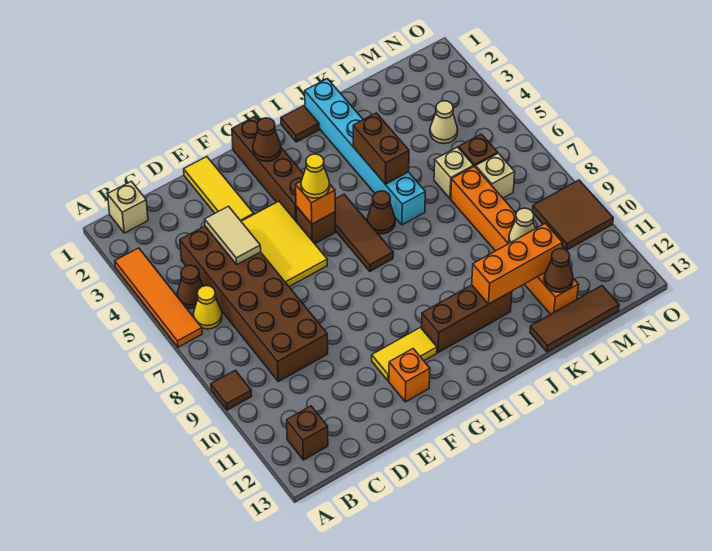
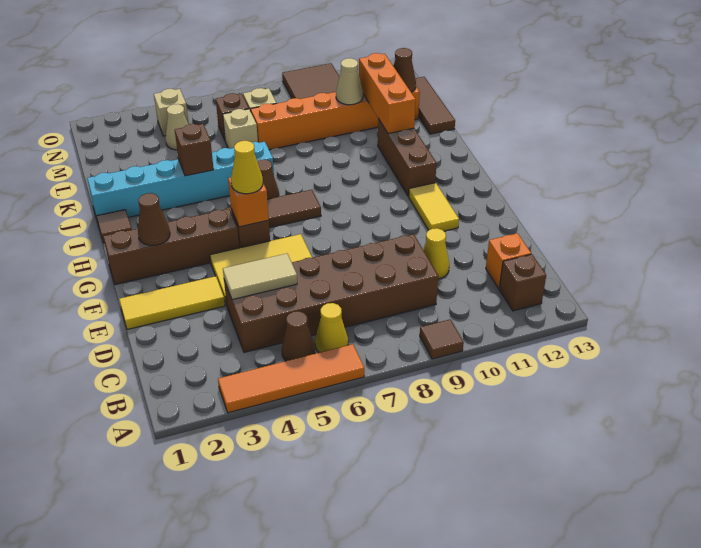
tan 1x1 brick [108,181,148,233] -> tan 1x1 brick moved to [154,89,189,136]
none -> yellow 1x1 cone [423,228,449,279]
orange 1x1 brick [389,349,430,402] -> orange 1x1 brick moved to [486,233,531,289]
brown 1x2 brick [353,113,409,184] -> brown 1x1 brick [175,124,214,176]

